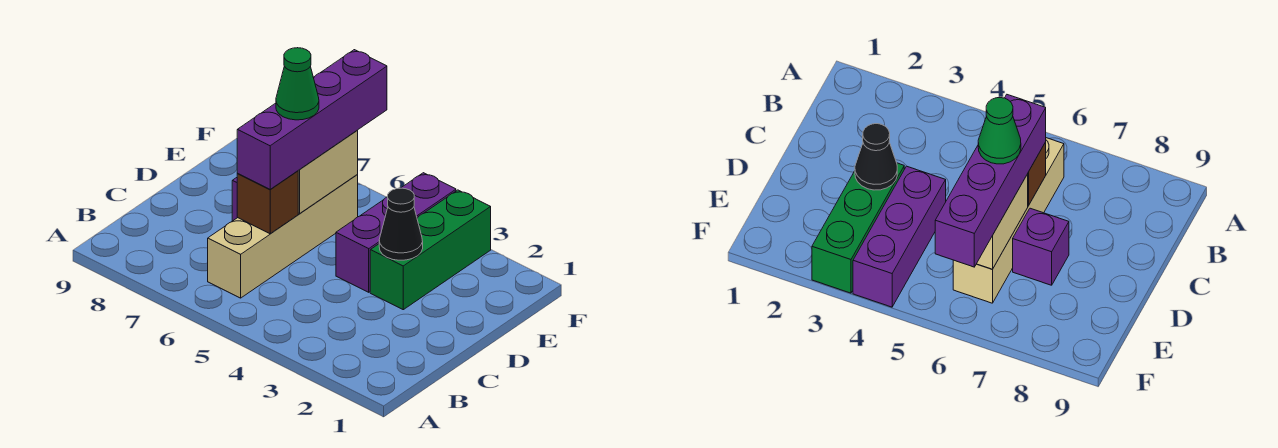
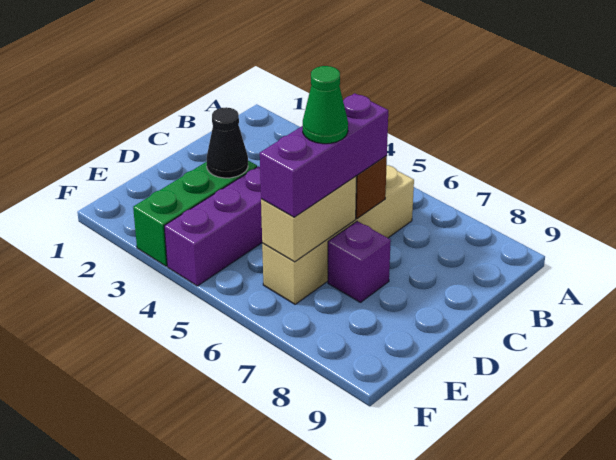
purple 1x4 brick [237,50,387,189] -> purple 1x3 brick [260,93,388,217]

